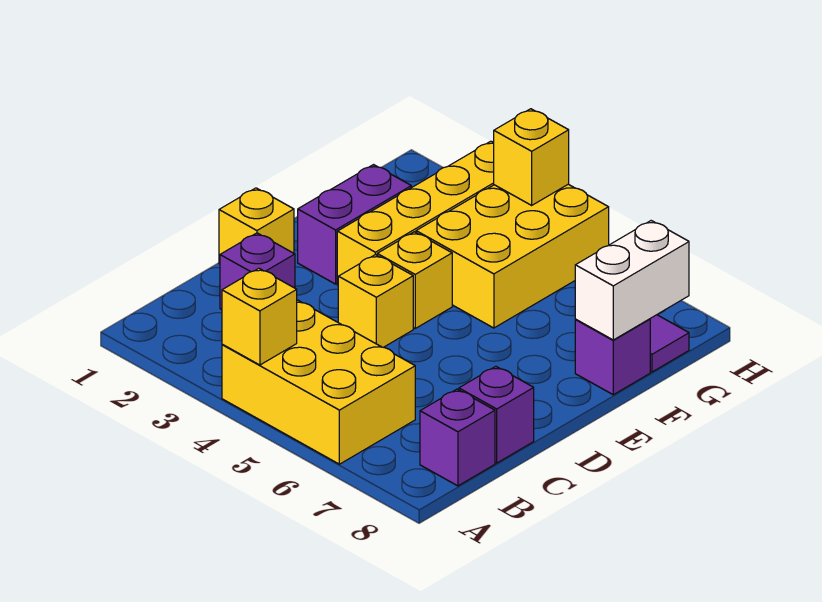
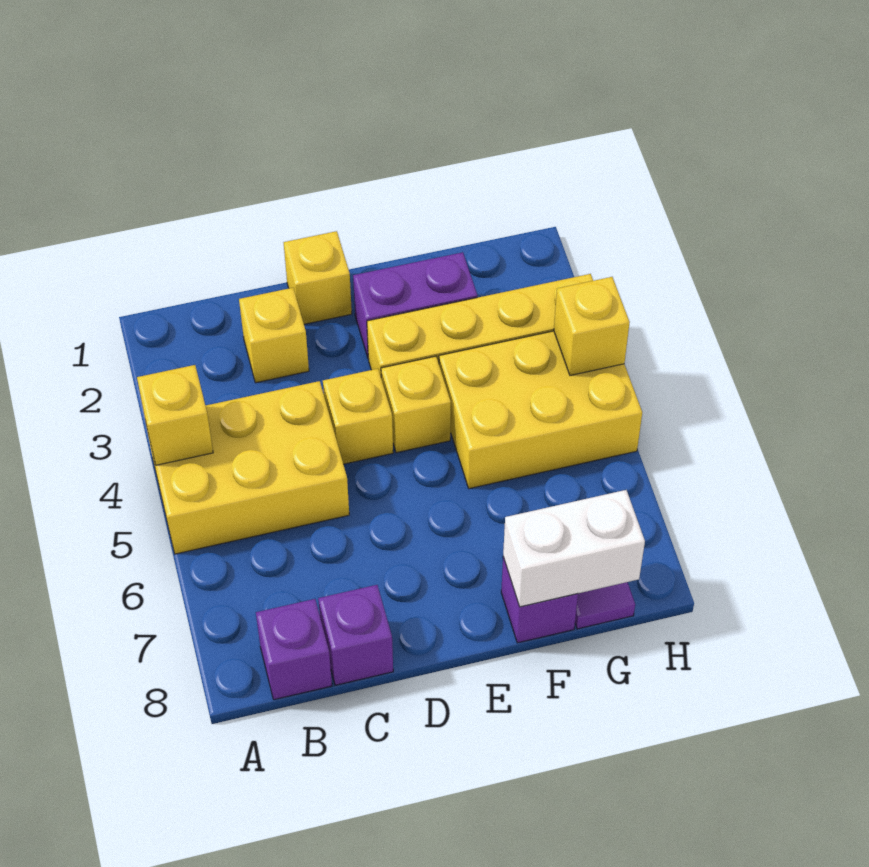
yellow 2x3 brick [222,300,415,464] -> yellow 2x3 brick turned to [147,381,349,554]
purple 1x1 brick [220,233,295,310] -> yellow 1x1 brick [239,288,309,383]

